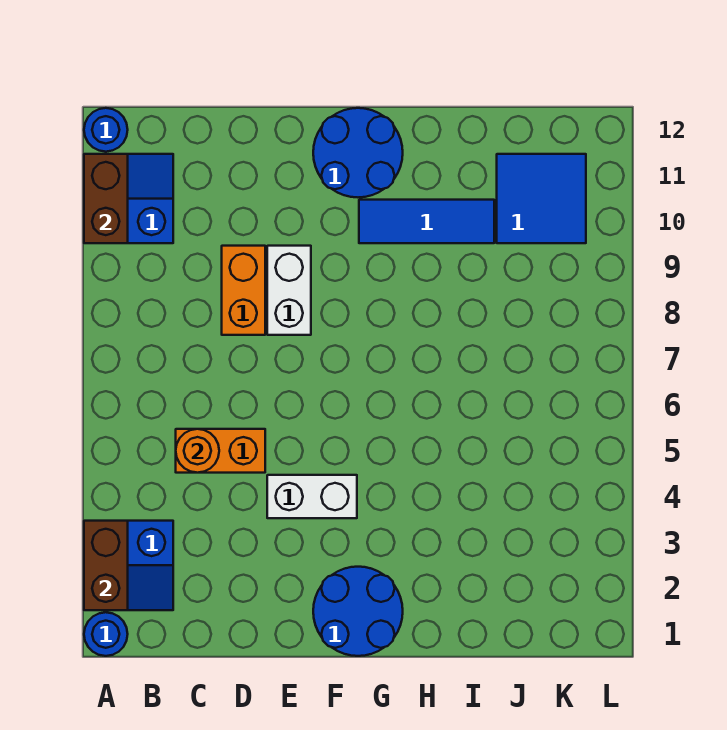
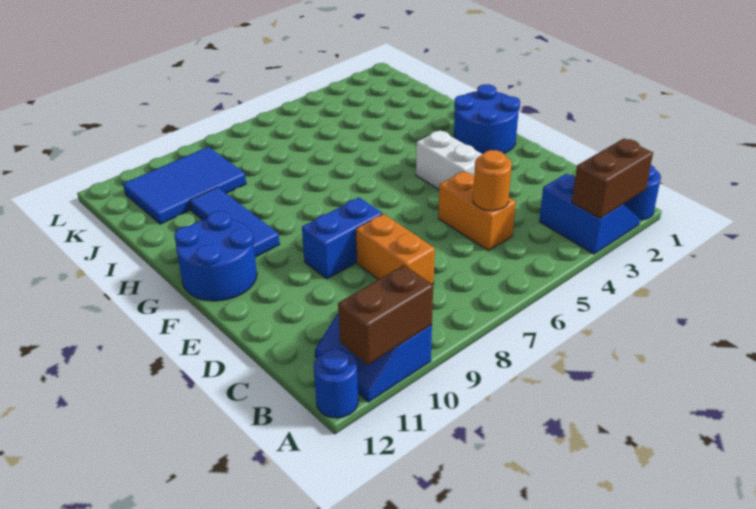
orange 1x2 brick [222,246,265,335] -> orange 1x2 brick turned to [356,214,435,284]
white 1x2 brick [267,246,311,335] -> blue 1x2 brick [302,198,382,279]
blue 2x2 tile [497,154,586,243] -> blue 2x3 tile [123,147,246,224]

